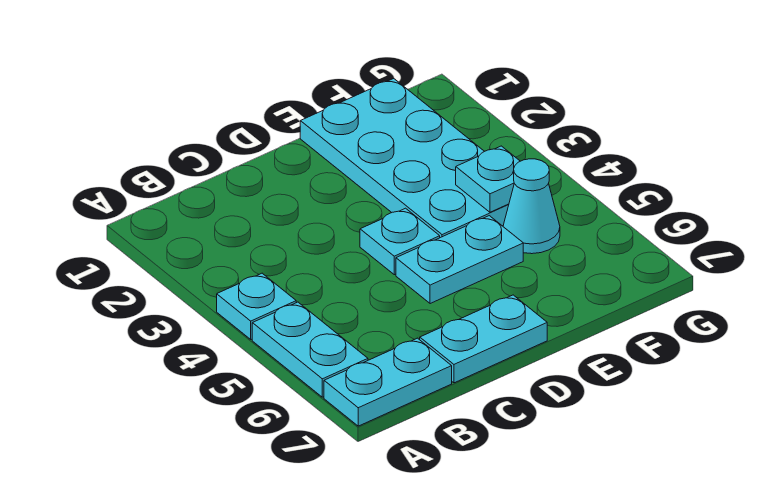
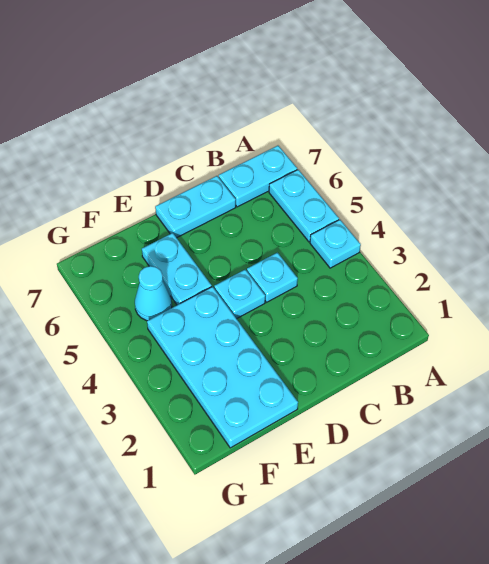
cyan 1x2 plate [396,216,523,304] -> cyan 1x2 plate turned to [142,233,212,305]
cyan 1x1 plate [456,146,520,212] -> cyan 1x1 plate moved to [247,253,298,302]

